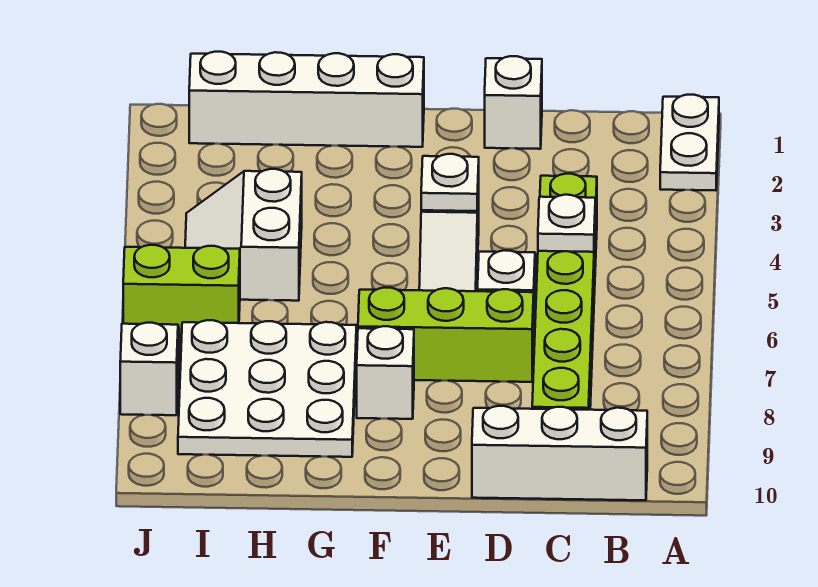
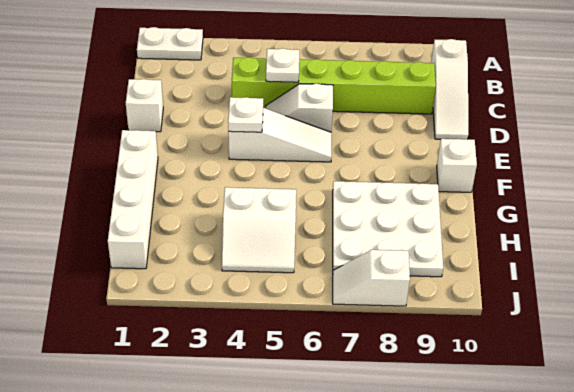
white 1x3 brick [472,406,647,500] -> white 1x3 slope [431,39,468,139]
lime 1x3 brick [358,287,534,382] -> none
white 1x1 brick [357,326,414,419] -> white 1x1 brick moved to [437,139,477,192]
lime 1x2 brick [123,245,240,338] -> none

